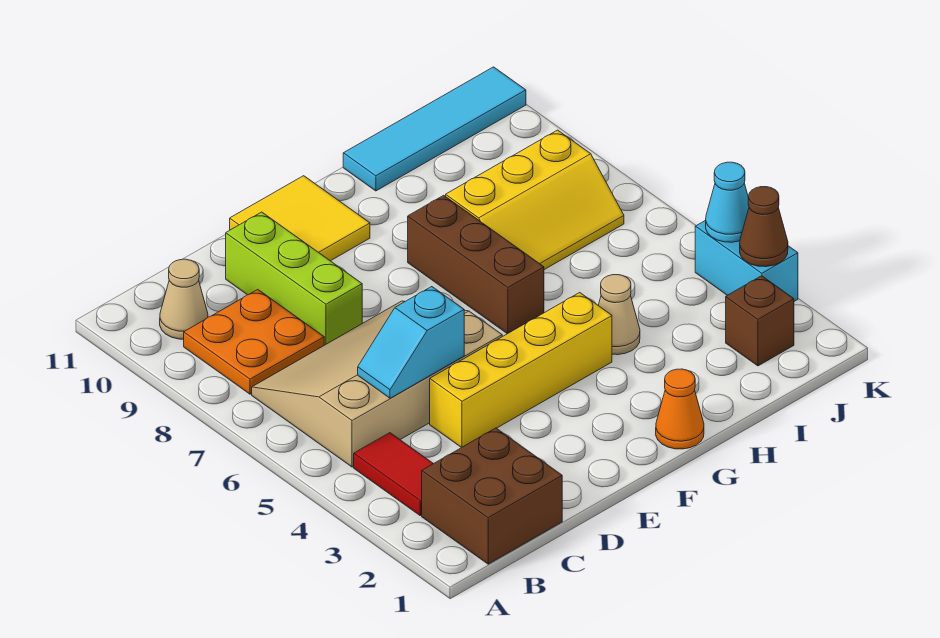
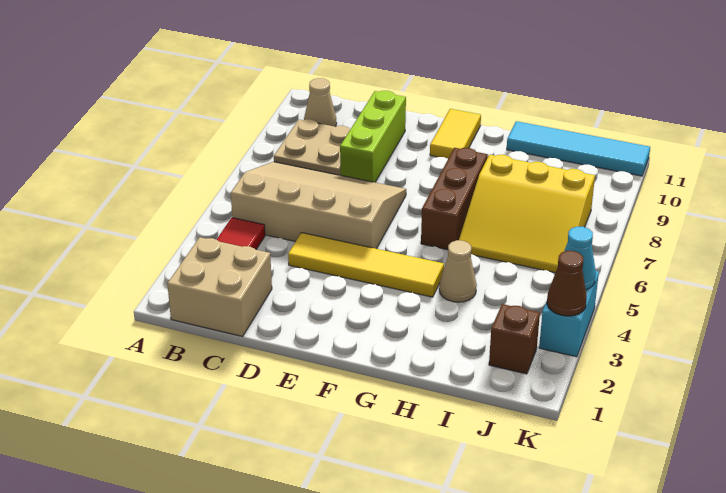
brown 2x2 brick [422,428,562,564] -> tan 2x2 brick [167,237,272,336]
orange 2x2 plate [184,290,324,394] -> tan 2x2 plate [274,119,350,175]
cyan 1x2 slope [358,287,464,398] -> none
yellow 1x4 brick [430,293,612,448] -> yellow 1x4 tile [288,233,444,297]
yellow 2x2 tile [230,176,370,261] -> yellow 1x2 tile [430,109,481,159]
orange 1x1 cone [656,369,704,449] -> none
yellow 2x3 slope [446,130,624,270] -> yellow 3x3 slope [459,155,595,273]

